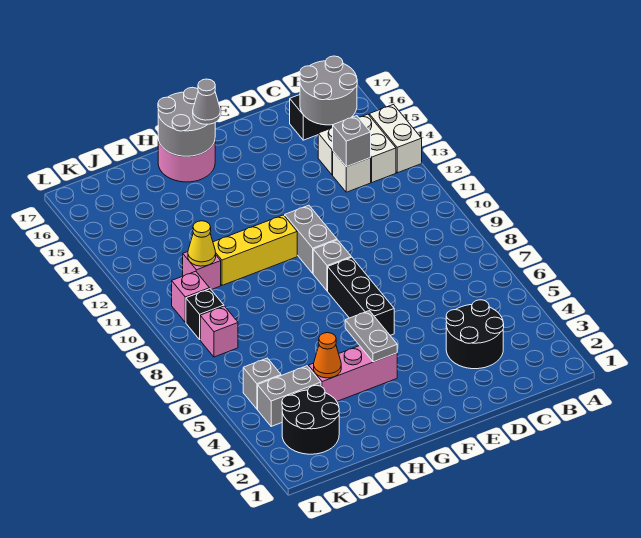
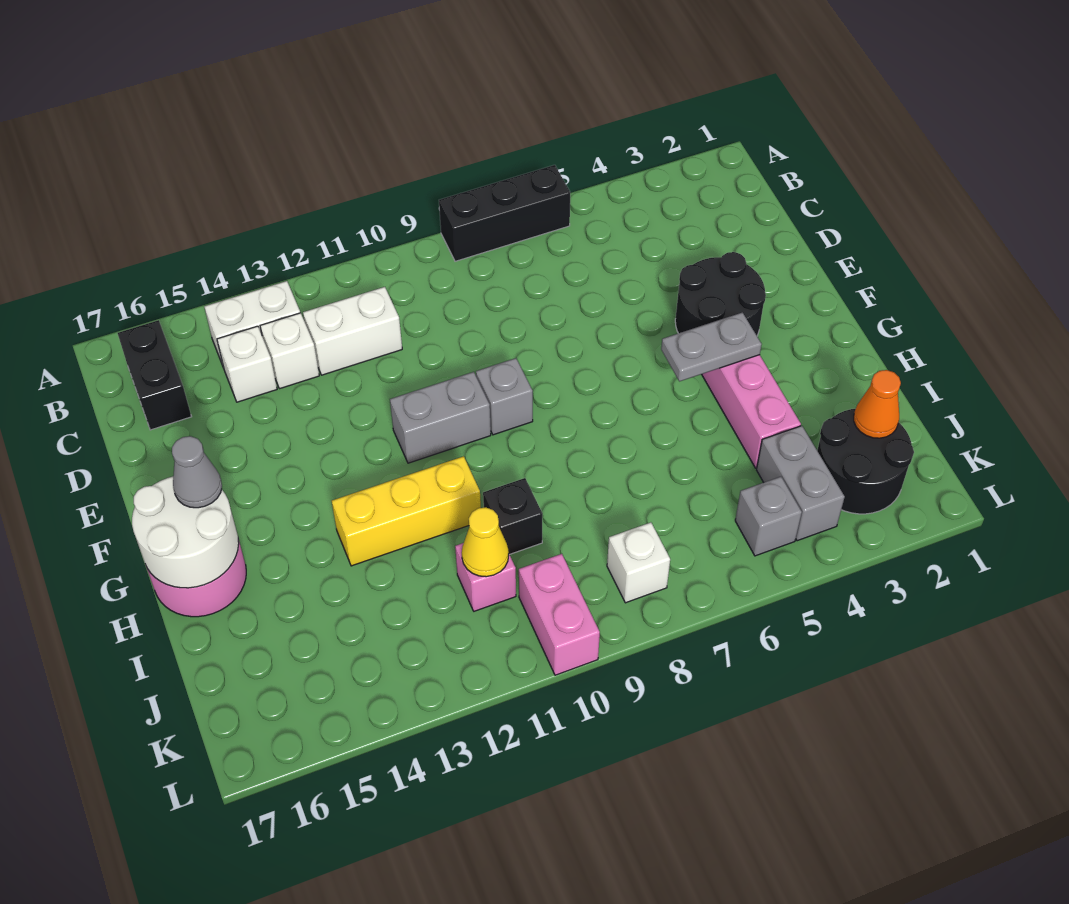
white 1x2 brick [369,105,422,173] -> white 1x2 brick moved to [303,287,402,375]
grey 2x2 round brick [300,56,357,125] -> none
black 2x2 round brick [446,300,504,369] -> black 2x2 round brick moved to [675,252,766,336]
grey 1x1 brick [333,116,371,167] -> none
black 1x3 brick [328,257,394,335] -> black 1x3 brick moved to [439,165,570,261]
yellow 1x3 brick [213,215,297,285] -> yellow 1x3 brick turned to [332,456,481,566]
grey 2x2 round brick [158,87,215,156] -> white 2x2 round brick [132,477,239,588]
orange 1x1 cone [314,333,341,378] -> orange 1x1 cone moved to [854,370,901,438]
pink 1x1 brick [200,306,238,357] -> white 1x1 brick [607,522,670,603]
black 1x1 brick [186,289,224,339] -> black 1x1 brick moved to [483,478,542,554]
pink 1x1 brick [172,271,210,322] -> pink 1x2 brick [519,554,600,675]

